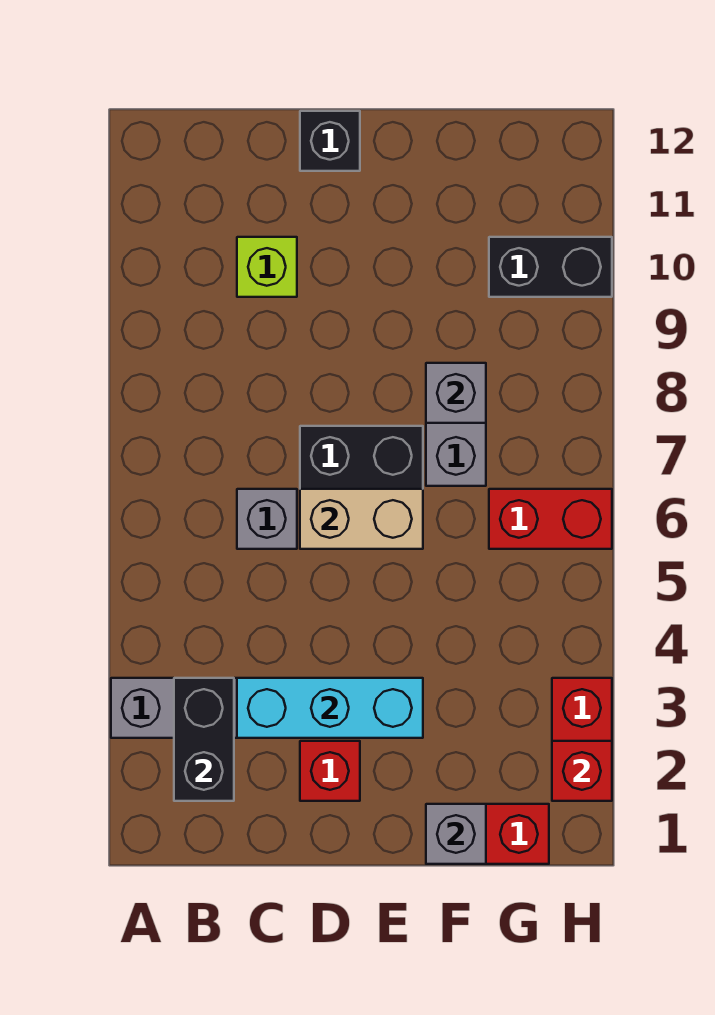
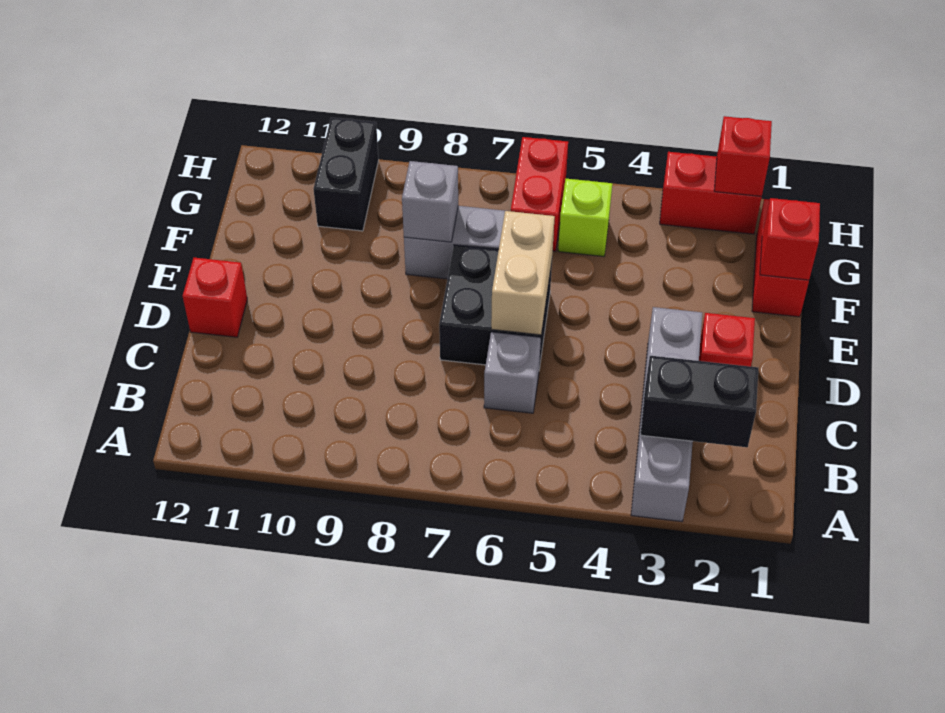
cyan 1x3 brick [237,678,423,738] -> none
lime 1x1 brick [237,237,297,297] -> lime 1x1 brick moved to [558,179,612,257]
black 1x1 brick [300,111,360,171] -> red 1x1 brick [183,258,247,337]
grey 1x1 brick [426,804,486,864] -> red 1x1 brick [760,198,820,280]

